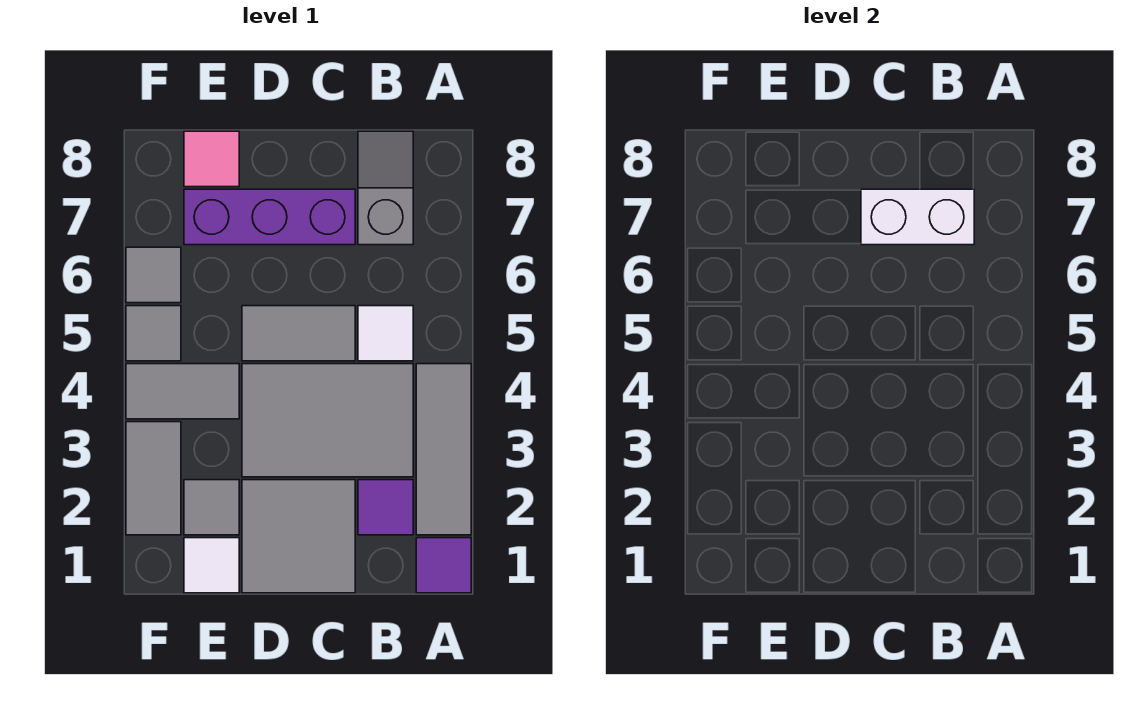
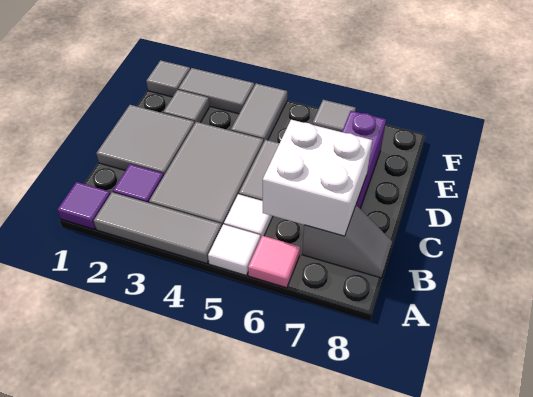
white 1x2 brick [861,189,974,245] -> white 2x2 brick [263,120,372,236]
white 1x1 tile [184,538,239,593] -> white 1x1 tile moved to [208,224,260,275]
pink 1x1 tile [184,131,239,187] -> pink 1x1 tile moved to [248,236,300,288]
grey 1x1 tile [126,306,181,361] -> grey 1x1 tile moved to [146,60,190,97]

